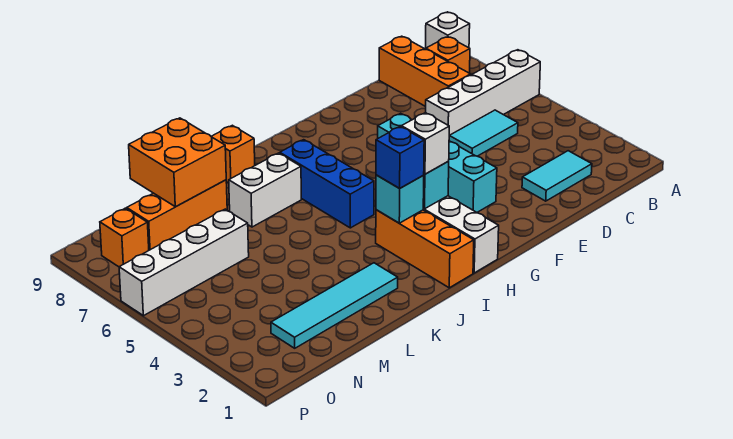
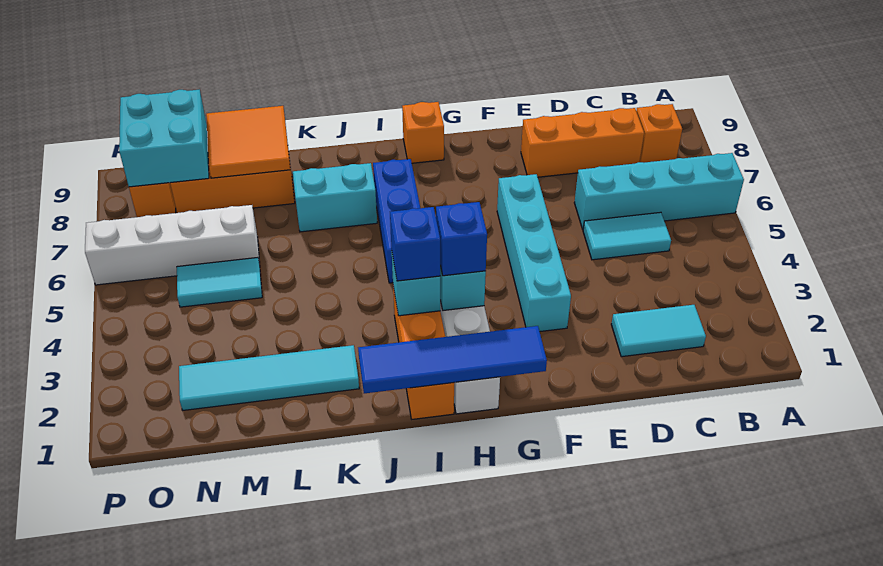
white 1x4 brick [426,50,540,135] -> cyan 1x4 brick [574,153,744,229]
white 1x1 brick [426,12,470,48] -> none
orange 1x3 brick [379,36,471,107] -> orange 1x3 brick turned to [521,108,644,177]
none -> blue 1x4 tile [358,326,547,393]
white 1x1 brick [401,113,450,174] -> blue 1x1 brick [436,202,487,276]
white 1x2 brick [229,153,301,227] -> cyan 1x2 brick [293,163,377,232]
orange 1x1 brick [211,125,255,183] -> orange 1x1 brick moved to [402,102,444,163]
orange 2x2 brick [129,118,226,207] -> orange 2x2 tile [206,106,290,178]
none -> cyan 1x2 tile [177,258,262,307]
none -> cyan 2x2 brick [119,90,209,187]

